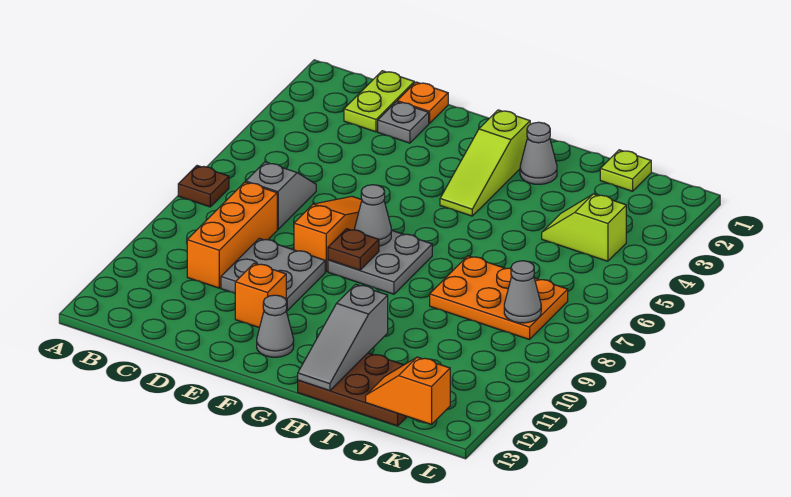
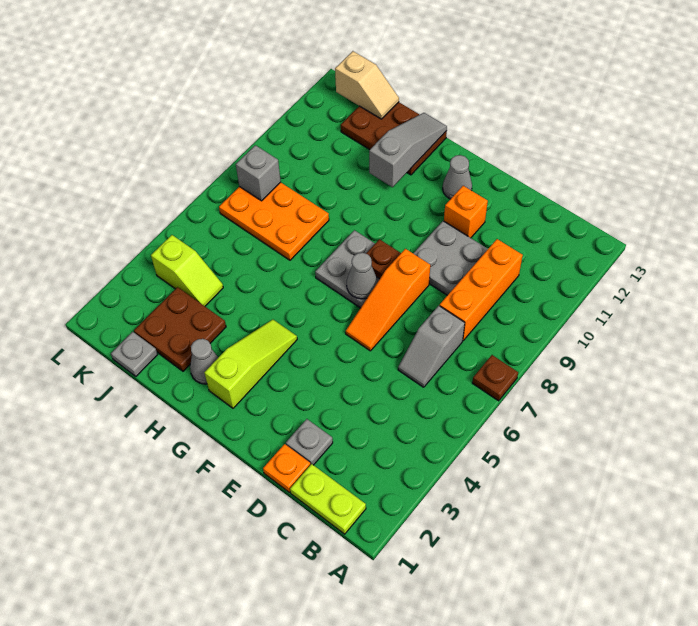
lime 1x2 plate [344,71,414,132] -> lime 1x2 plate turned to [290,464,366,534]
none -> brown 2x2 plate [134,287,226,371]
lime 1x1 plate [600,150,651,191] -> grey 1x1 plate [111,332,158,376]
orange 1x2 slope [366,357,450,424] -> tan 1x2 slope [335,51,399,119]
grey 1x1 cone [504,261,541,323] -> grey 1x1 brick [236,145,281,201]

